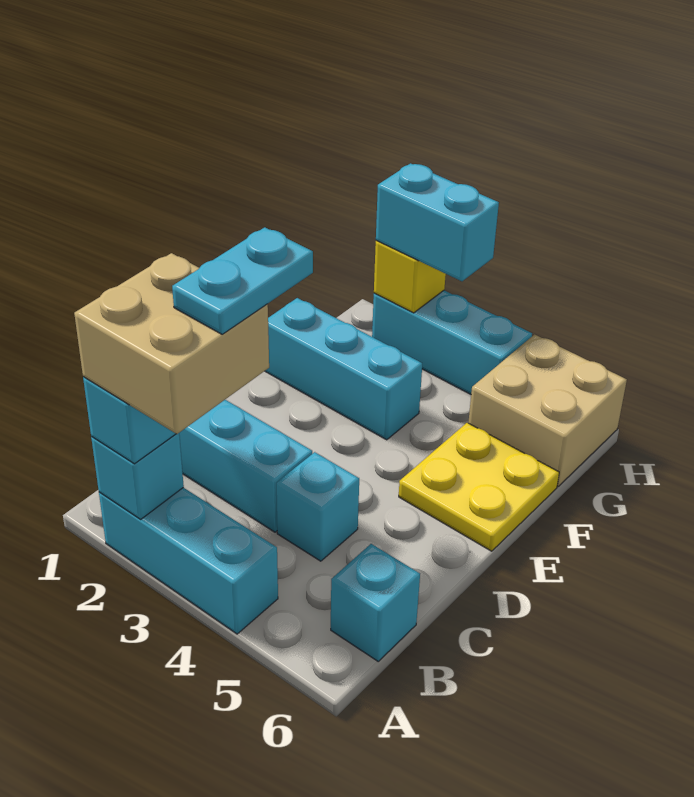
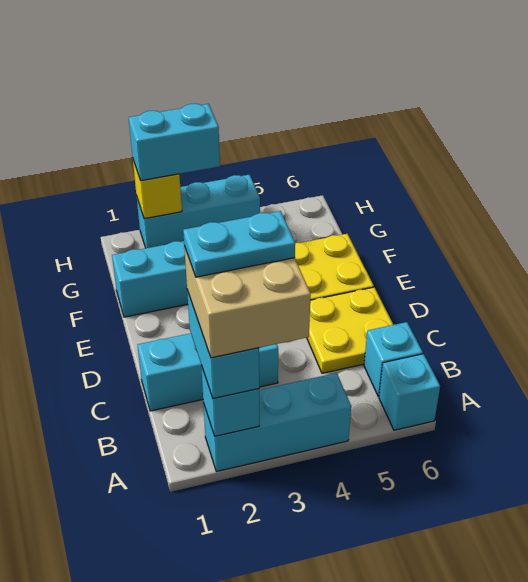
cyan 1x2 plate [172,227,313,334] -> cyan 1x2 plate turned to [183,211,295,277]
cyan 1x1 brick [276,452,359,561] -> cyan 1x1 brick moved to [379,354,440,430]
none -> yellow 2x2 plate [307,287,393,373]
tan 2x2 brick [468,334,627,486] -> none

